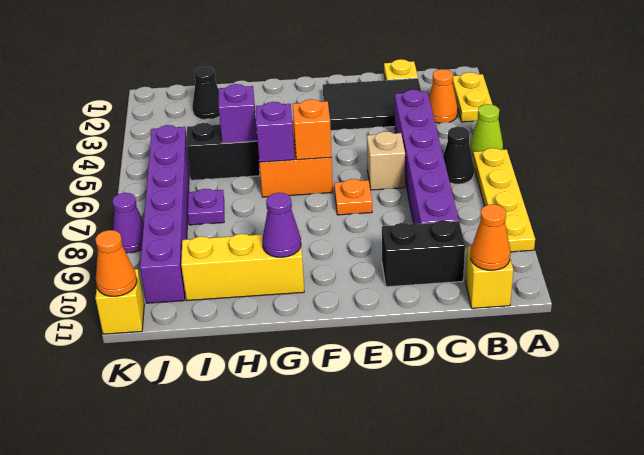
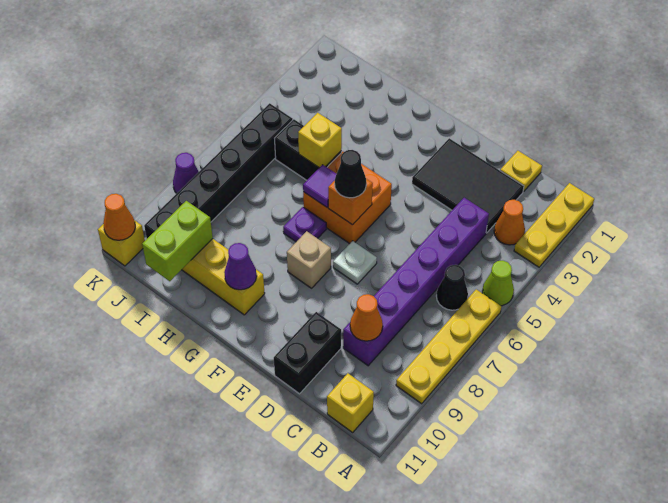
yellow 1x2 plate [452,72,492,122] -> yellow 1x3 plate [514,183,594,267]
orange 1x1 cone [471,204,510,270] -> orange 1x1 cone moved to [350,294,383,341]
black 1x2 brick [382,220,465,287] -> black 1x2 brick turned to [274,312,341,394]
tan 1x1 brick [367,131,405,190] -> tan 1x1 brick moved to [287,231,331,288]
orange 1x1 plate [334,179,372,215] -> white 1x1 plate [333,241,377,284]
purple 1x1 brick [256,102,295,162] -> purple 1x1 tile [303,165,336,207]
purple 1x1 brick [219,84,257,143] -> yellow 1x1 brick [298,113,342,168]
black 1x1 cone [192,66,219,119] -> black 1x1 cone moved to [335,150,366,198]
purple 1x1 plate [188,189,224,225] -> purple 1x1 plate moved to [283,207,326,242]
none -> lime 1x2 brick [142,201,213,281]
purple 1x6 brick [140,125,189,303] -> black 1x6 brick [144,103,293,238]

